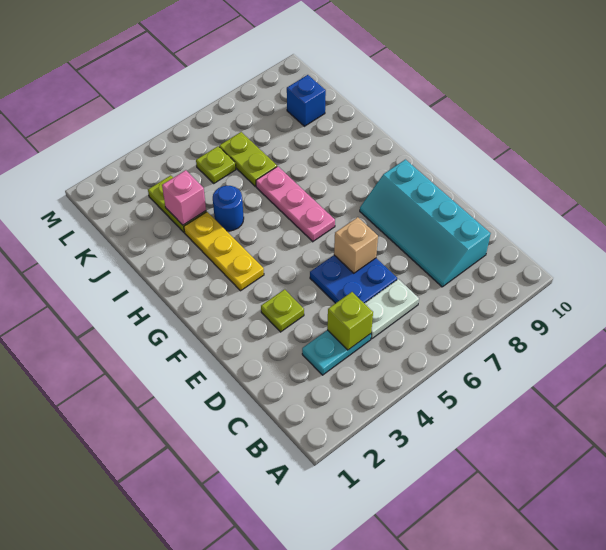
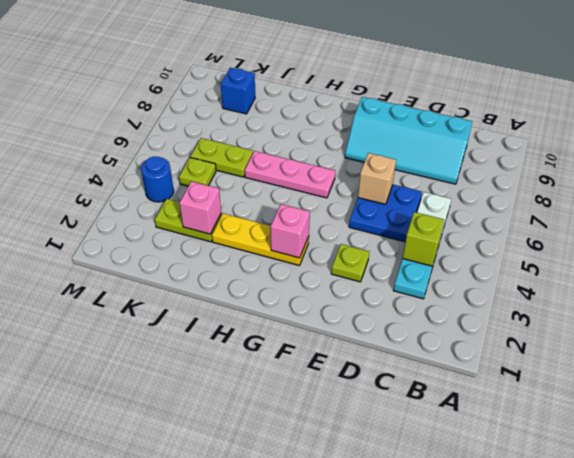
none -> pink 1x1 brick [270,204,310,258]
blue 1x1 round brick [213,186,244,231] -> blue 1x1 round brick moved to [141,156,174,202]

